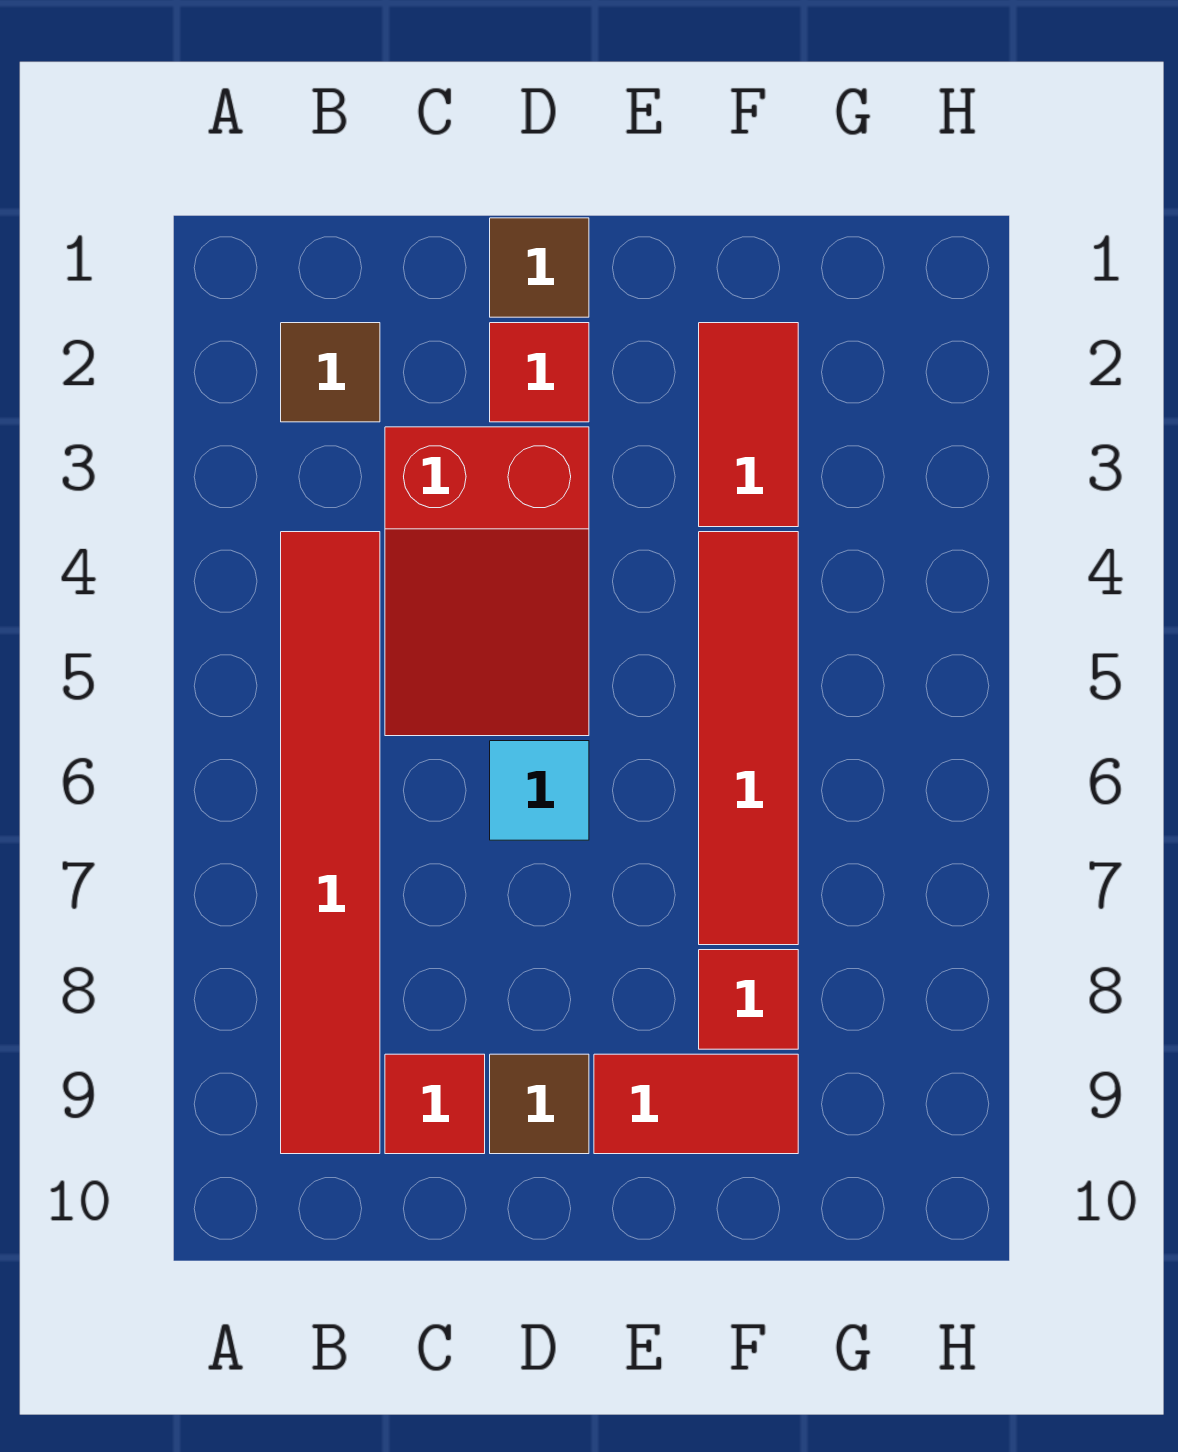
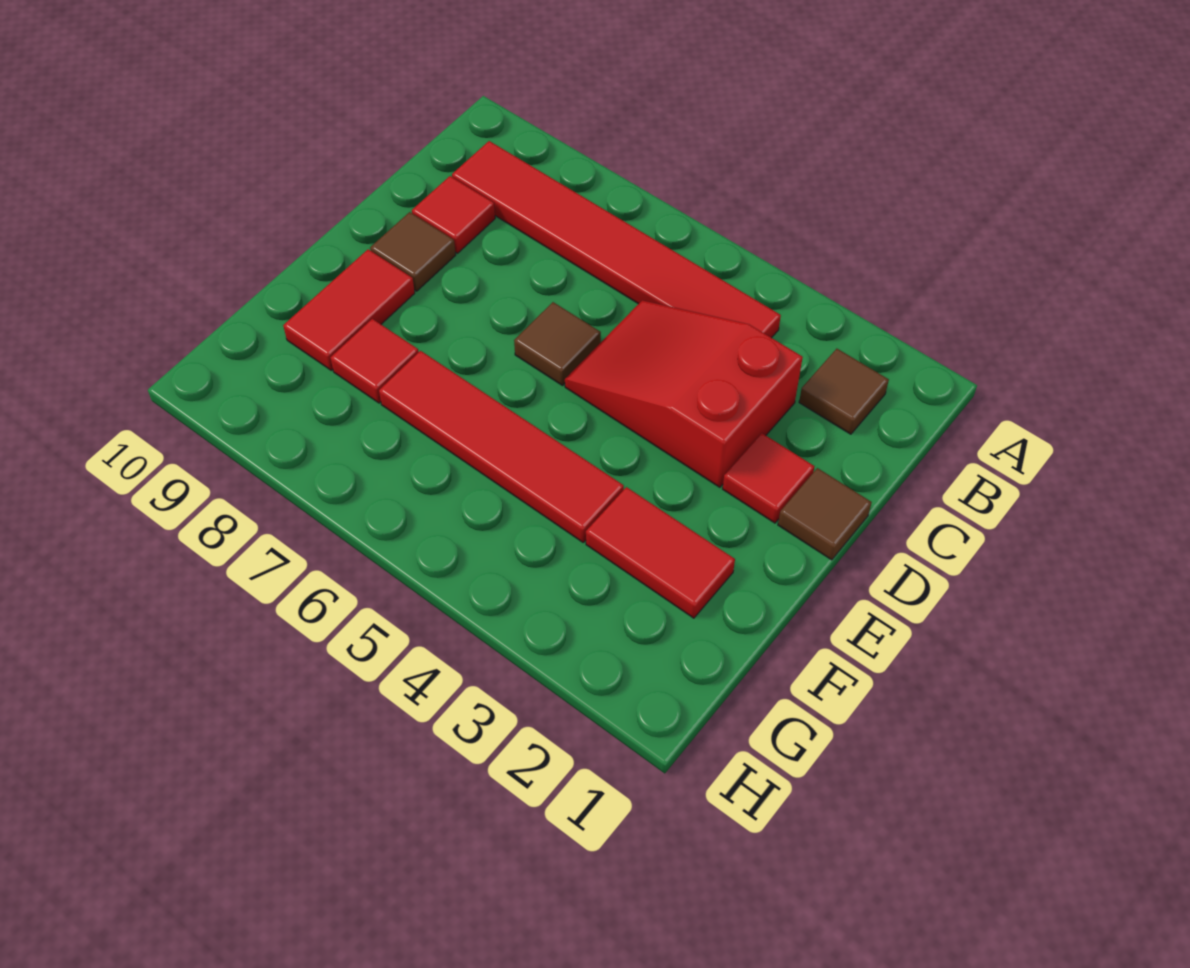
cyan 1x1 tile [490,741,589,840] -> brown 1x1 tile [514,302,601,386]

